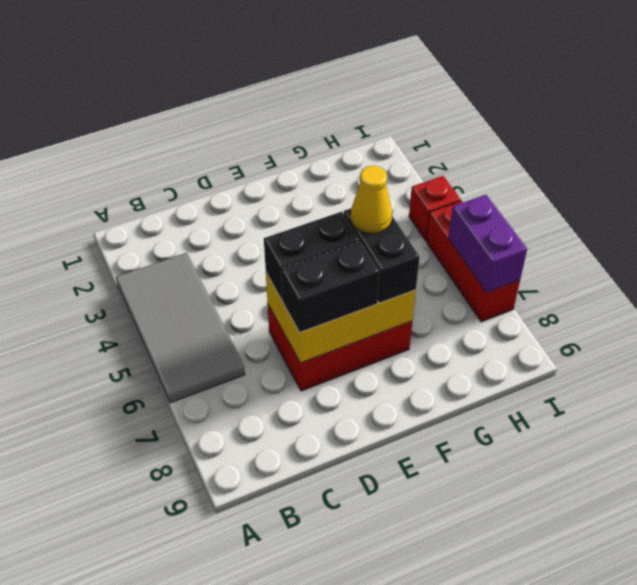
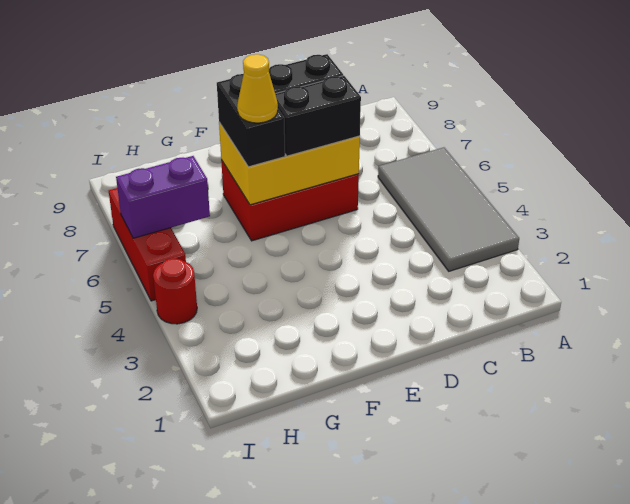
red 1x1 brick [409,176,461,240] -> red 1x1 round brick [153,258,197,324]
purple 1x2 brick [448,195,527,293] -> purple 1x2 brick turned to [116,156,210,238]

